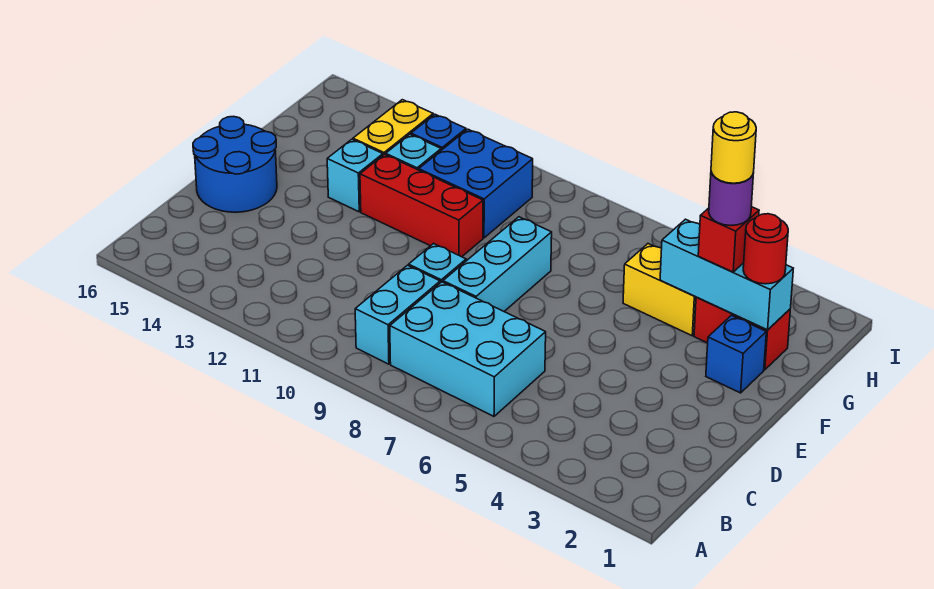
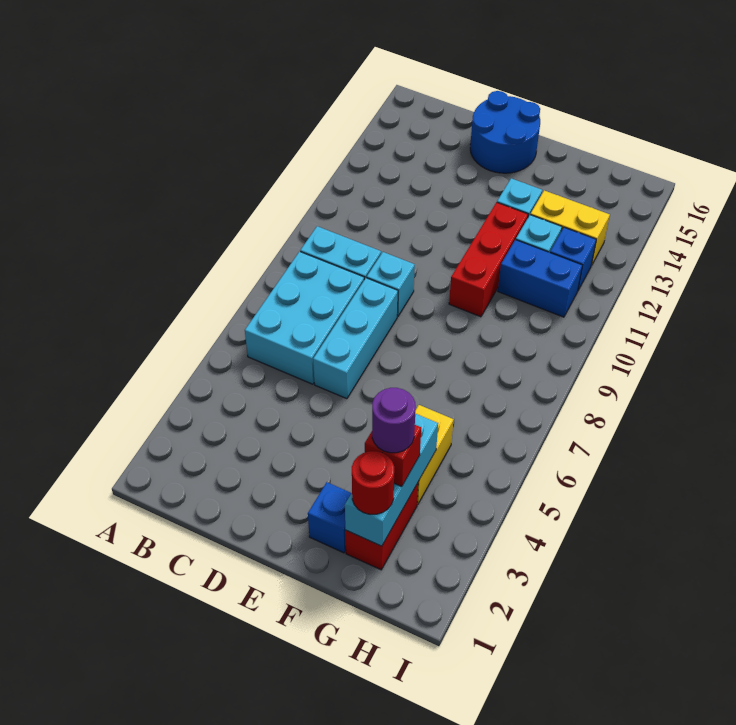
cyan 1x3 brick [443,217,552,311] -> cyan 1x3 brick turned to [313,278,398,399]
yellow 1x1 round brick [711,112,756,183] -> none
blue 2x2 brick [419,129,533,238] -> blue 1x2 brick [498,240,582,317]

